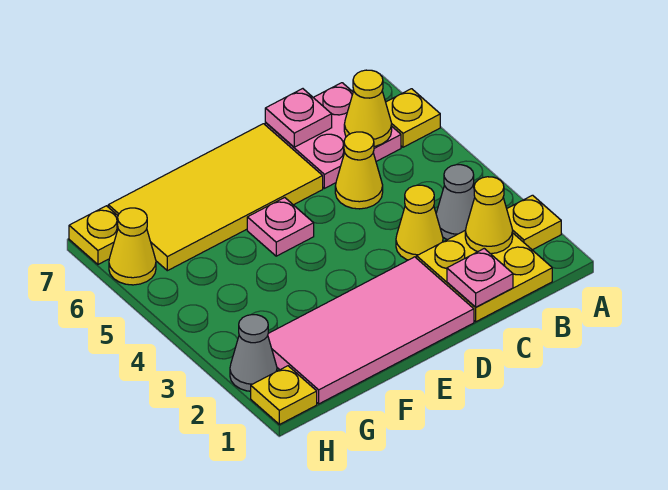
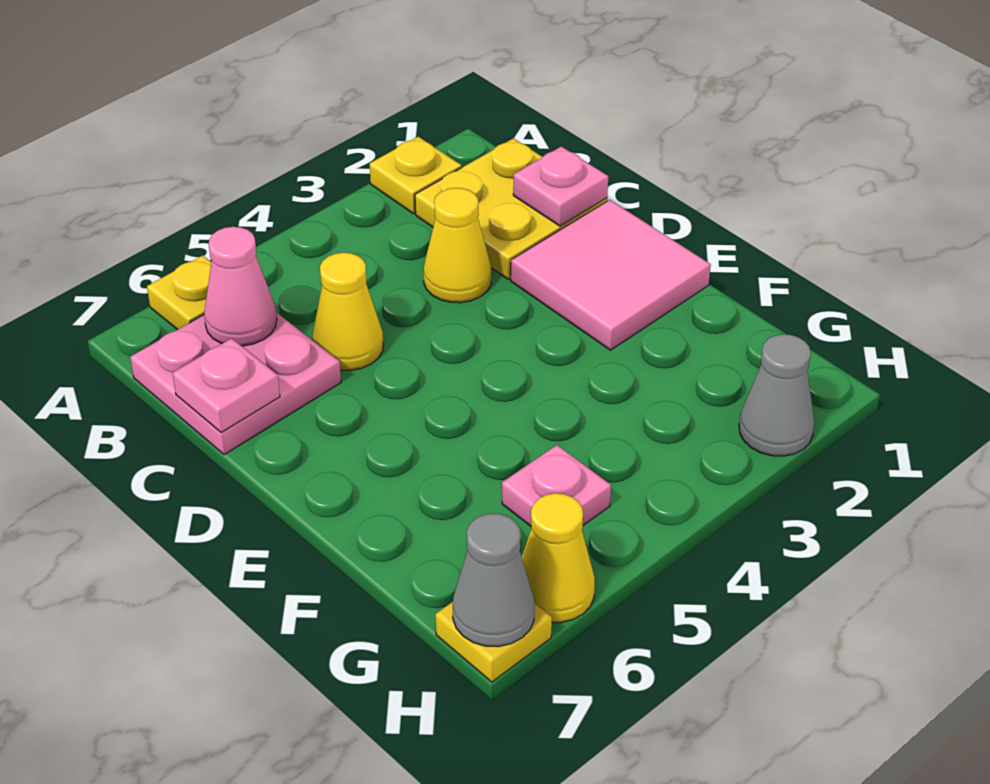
yellow 1x1 cone [465,177,513,254] -> none
grey 1x1 cone [436,165,475,240] -> grey 1x1 cone moved to [453,513,535,647]
yellow 1x1 cone [344,70,392,146] -> pink 1x1 cone [204,227,277,346]
pink 2x4 tile [268,257,474,404] -> pink 2x2 tile [511,200,711,350]
yellow 2x4 tile [108,124,323,271] -> none
pink 1x1 plate [247,198,314,256] -> pink 1x1 plate moved to [502,445,611,526]
yellow 1x1 plate [251,366,317,424] -> none

